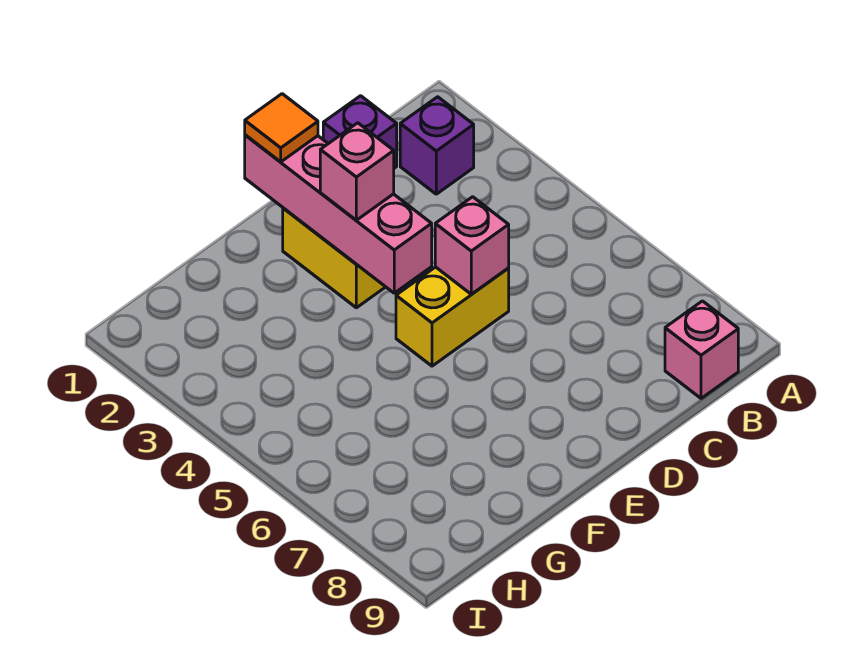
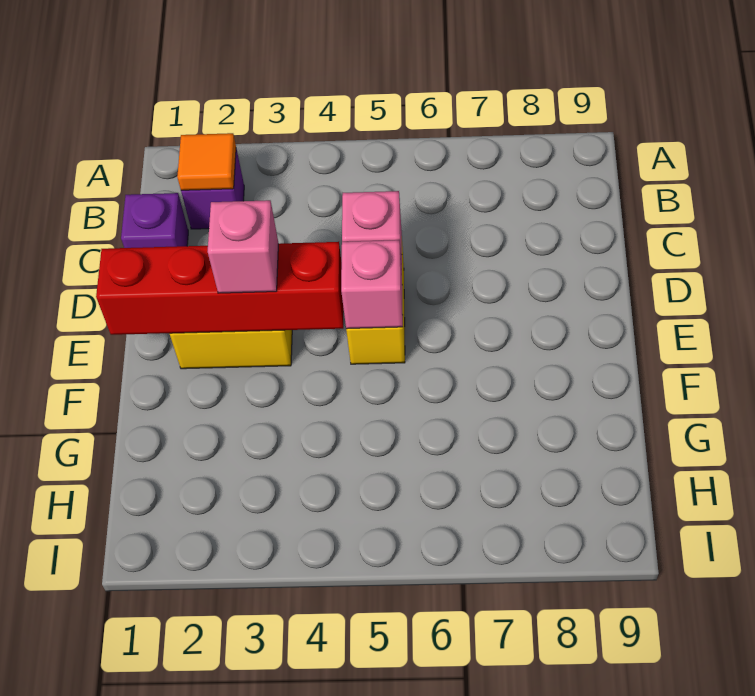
pink 1x1 brick [665,301,738,398] -> pink 1x1 brick moved to [341,240,403,329]
pink 1x4 brick [245,135,432,293] -> red 1x4 brick [96,242,344,335]
orange 1x1 tile [245,94,318,162] -> orange 1x1 tile moved to [177,133,236,190]

